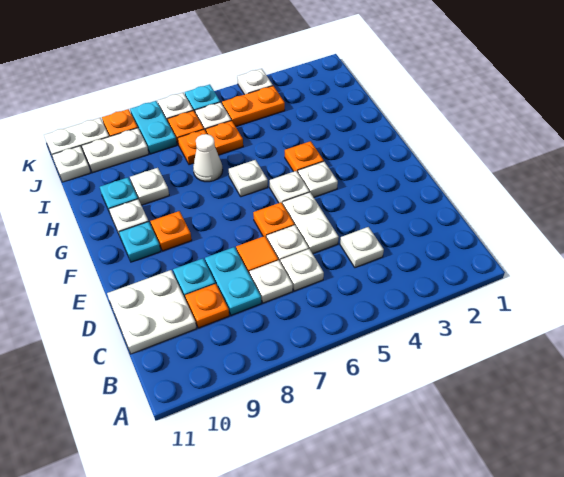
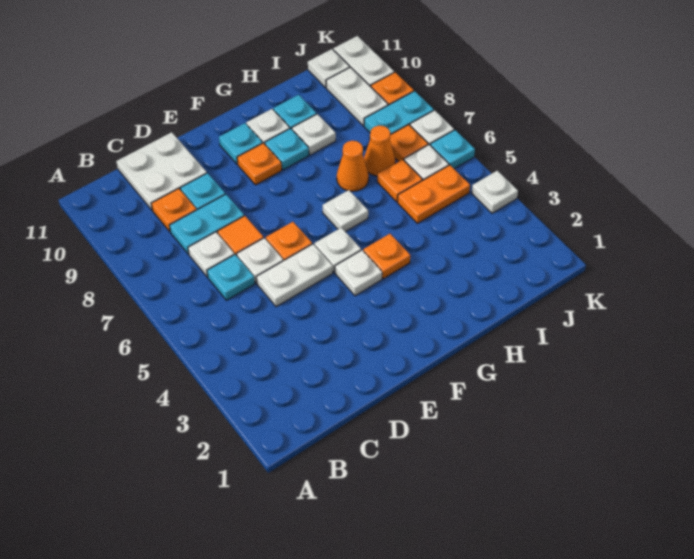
white 1x1 plate [340,227,384,268] -> none
white 1x1 plate [280,249,324,291] -> cyan 1x1 plate [207,255,255,300]
none -> cyan 1x1 plate [265,128,309,170]
white 1x1 cone [193,134,223,182] -> orange 1x1 cone [337,141,369,191]
orange 1x1 plate [178,129,207,165] -> orange 1x1 cone [364,126,395,176]
orange 1x2 plate [222,86,285,126] -> orange 1x2 plate turned to [398,165,470,223]

